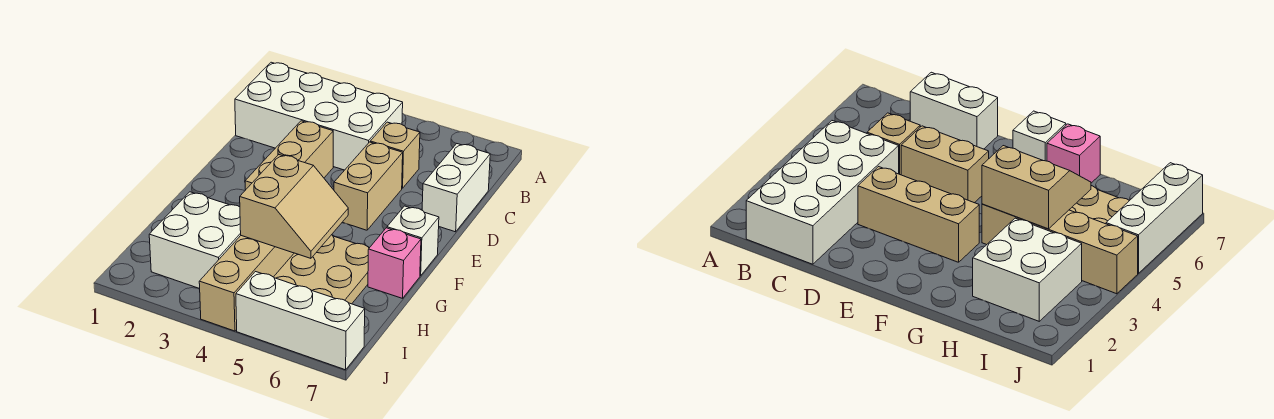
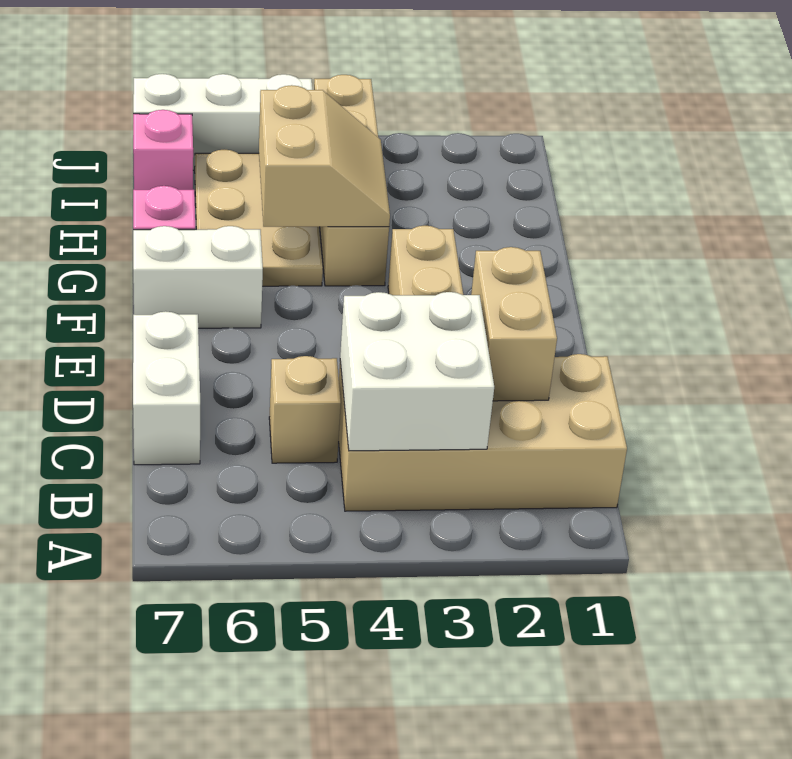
white 2x4 brick [235,62,403,170] -> tan 2x4 brick [339,354,627,511]
tan 1x2 brick [334,142,403,230] -> tan 1x2 brick moved to [471,247,557,401]
white 1x1 brick [387,206,439,276] -> white 1x2 brick [133,226,263,328]
tan 2x2 slope [240,155,348,258] -> tan 2x2 slope turned to [259,85,390,227]
white 2x2 brick [149,192,241,289] -> white 2x2 brick moved to [340,292,494,451]
none -> pink 1x1 brick [133,110,193,190]

